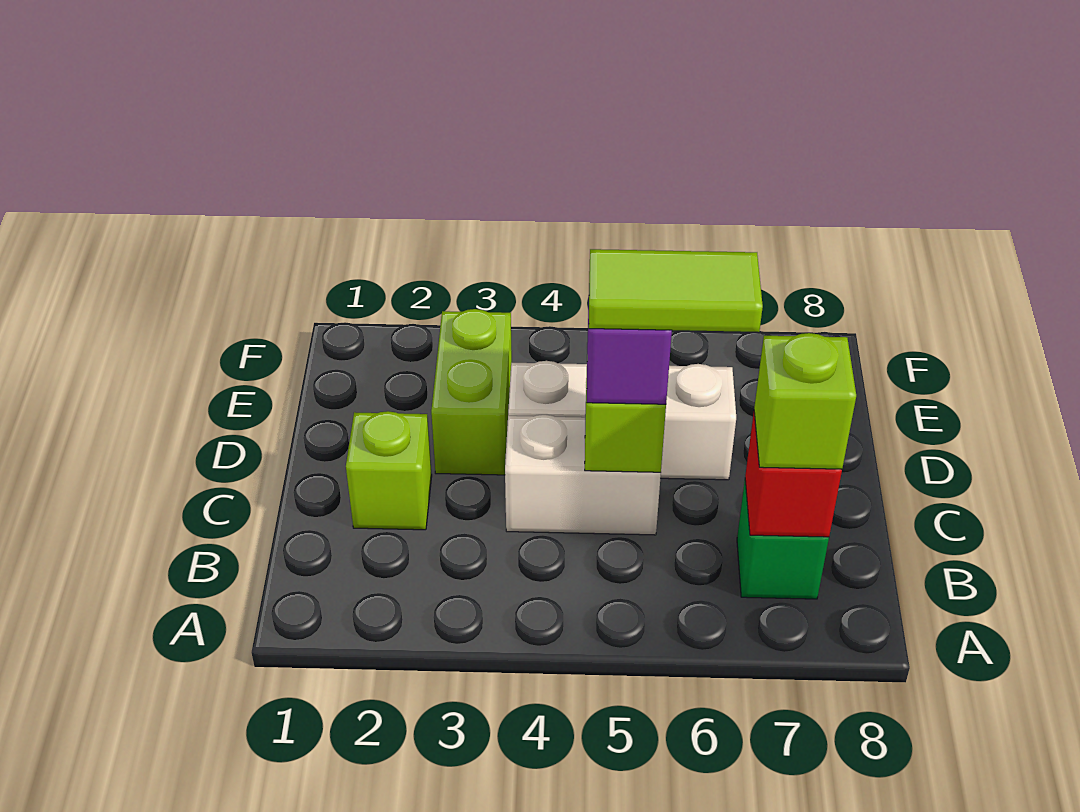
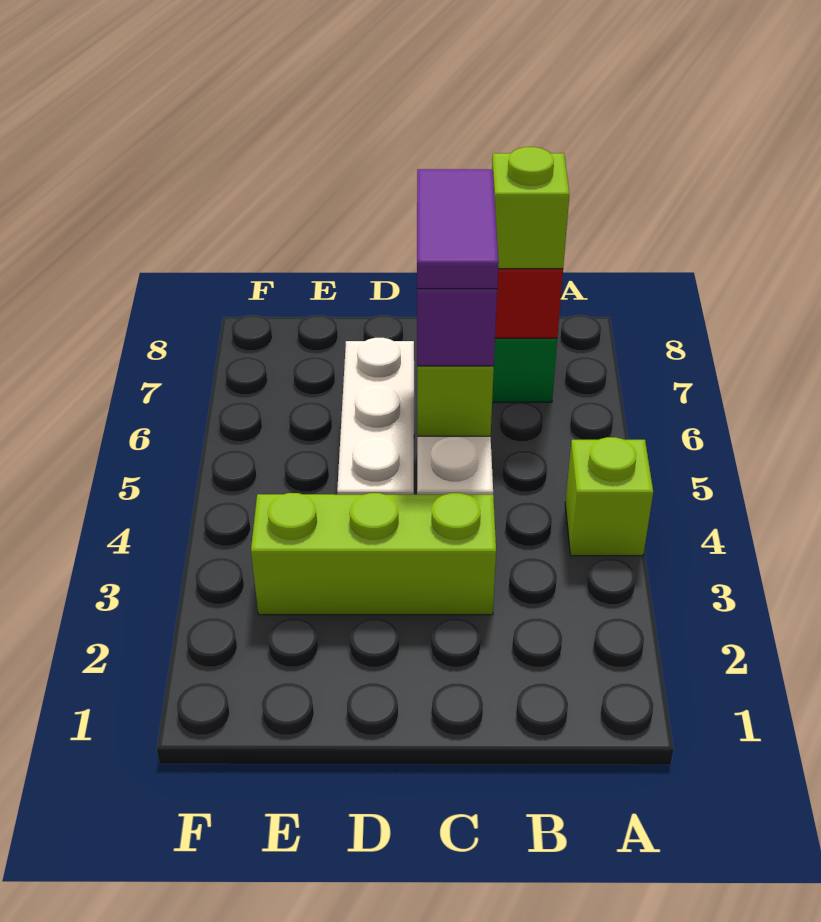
lime 1x1 brick [346,411,432,530] -> lime 1x1 brick moved to [565,437,653,556]
lime 1x2 tile [589,249,763,332] -> purple 1x2 tile [417,169,499,289]
lime 1x2 brick [431,309,512,475] -> lime 1x3 brick [251,493,496,615]

